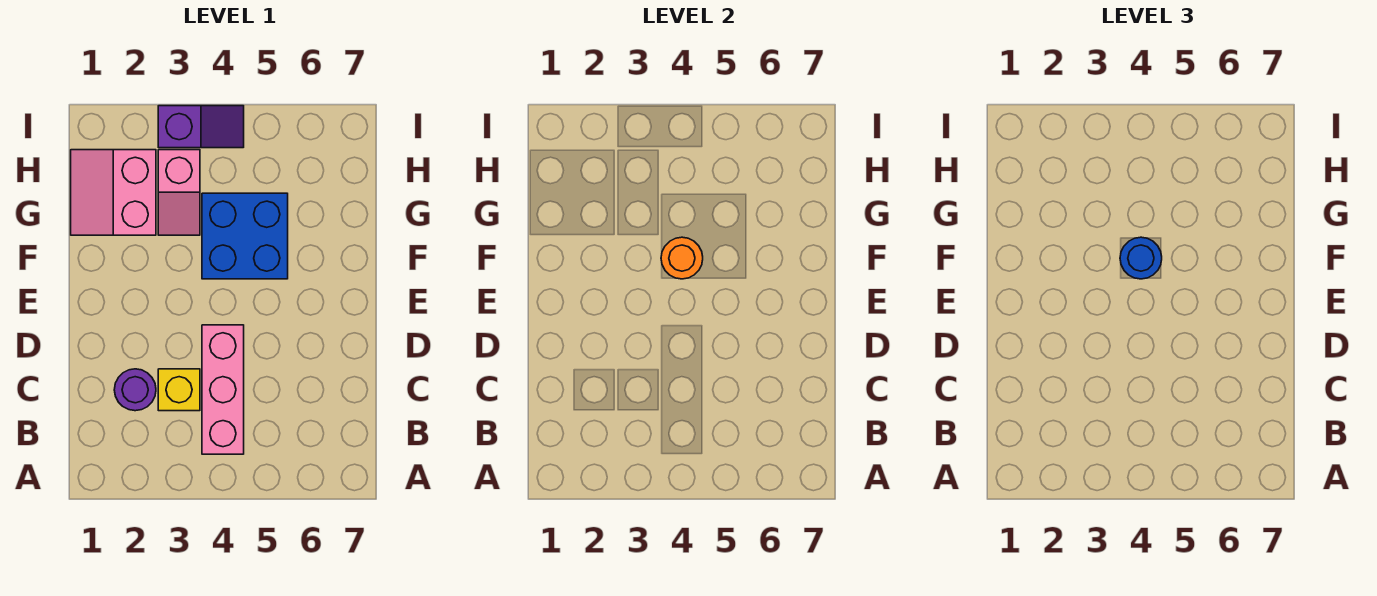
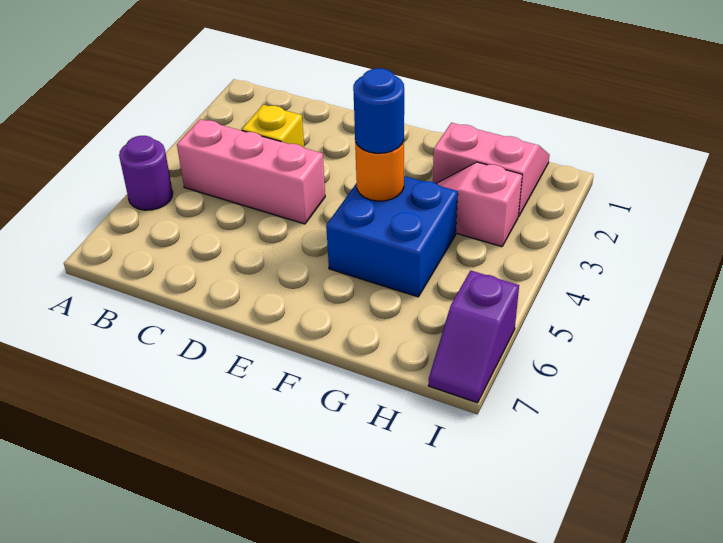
purple 1x1 round brick [114,369,156,411] -> purple 1x1 round brick moved to [119,136,173,210]
purple 1x2 slope [158,106,244,148] -> purple 1x2 slope moved to [428,271,519,403]

